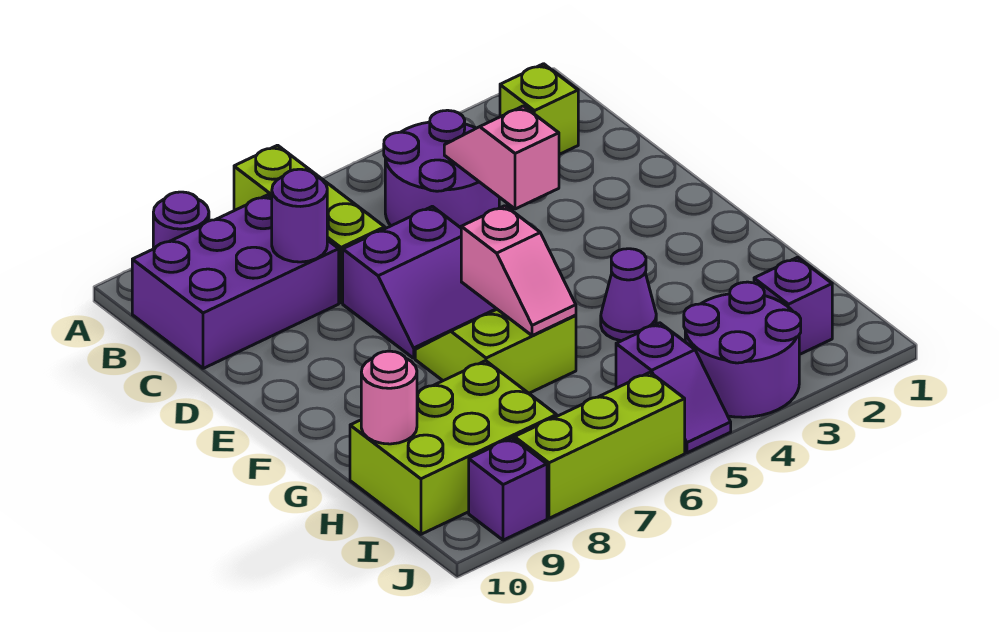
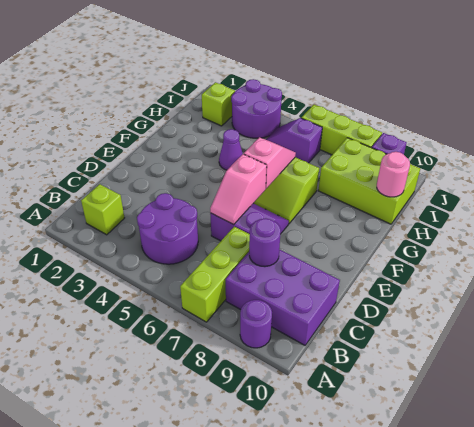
pink 1x2 slope [444,106,559,209] -> pink 1x2 slope moved to [210,154,267,225]
purple 1x1 brick [754,257,832,355] -> lime 1x1 brick [202,82,235,126]
purple 1x2 slope [616,323,731,453] -> purple 1x2 slope turned to [266,118,322,163]

